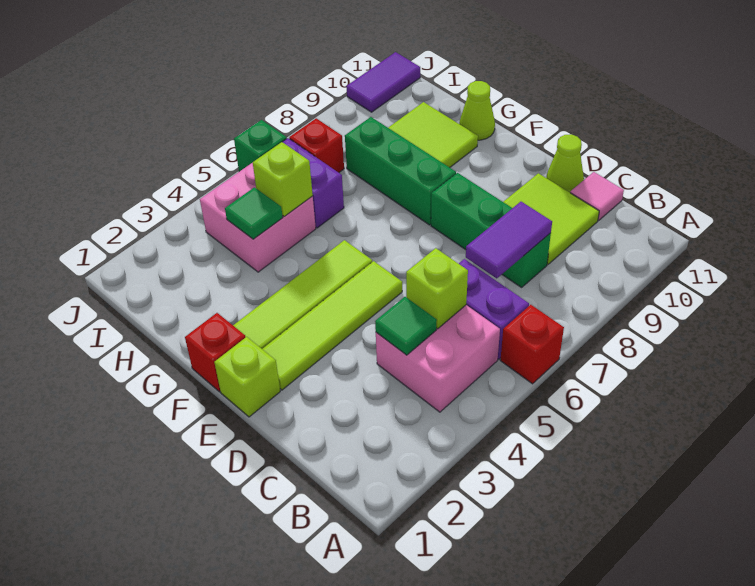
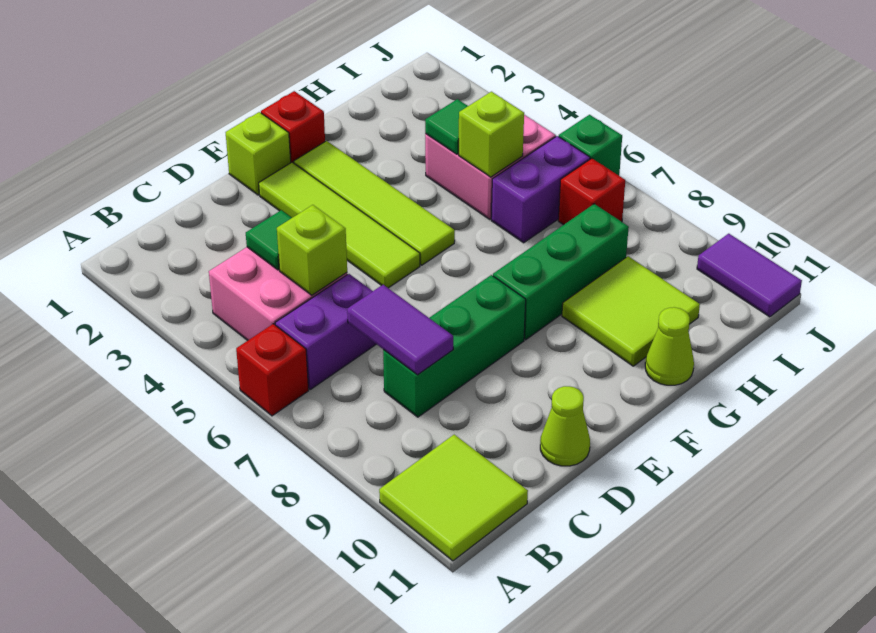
lime 2x2 tile [504,173,599,264] -> lime 2x2 tile moved to [379,435,528,561]
pink 1x1 tile [570,172,624,220] -> none

